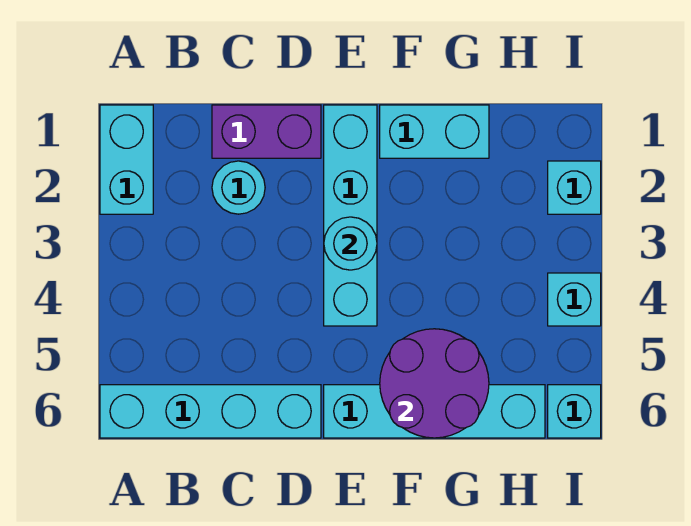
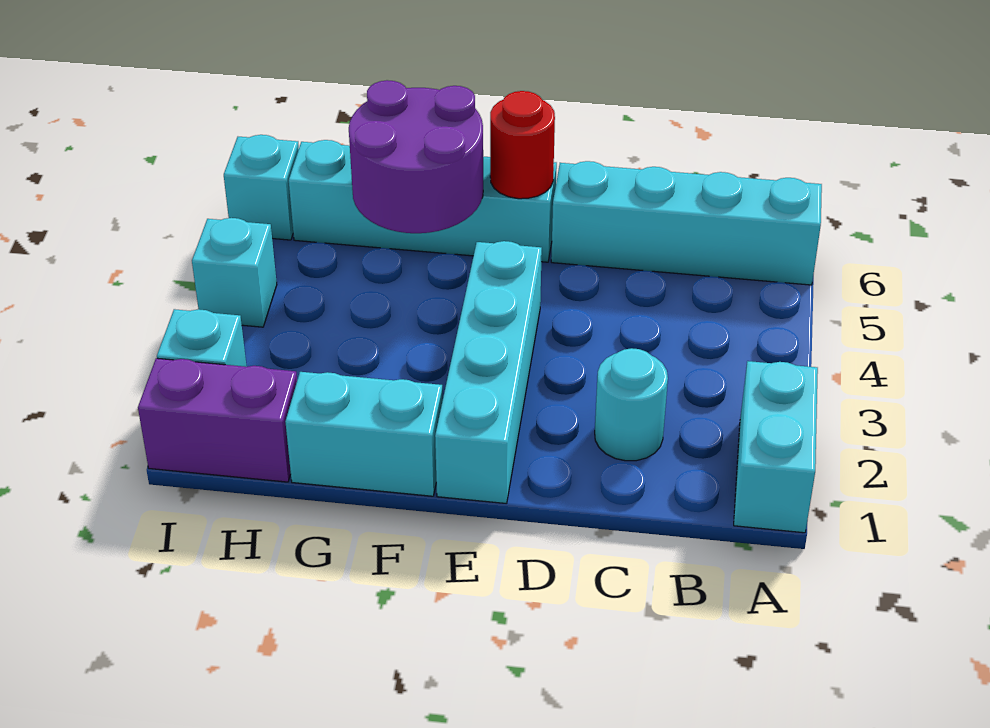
purple 1x2 brick [212,105,321,158] -> purple 1x2 brick moved to [138,358,297,482]
cyan 1x1 round brick [324,217,377,270] -> none
none -> red 1x1 round brick [490,91,555,199]

